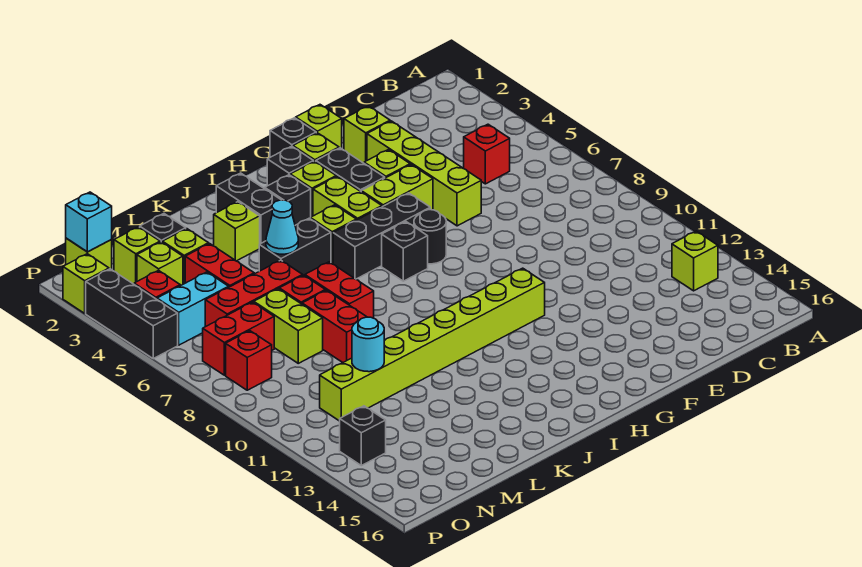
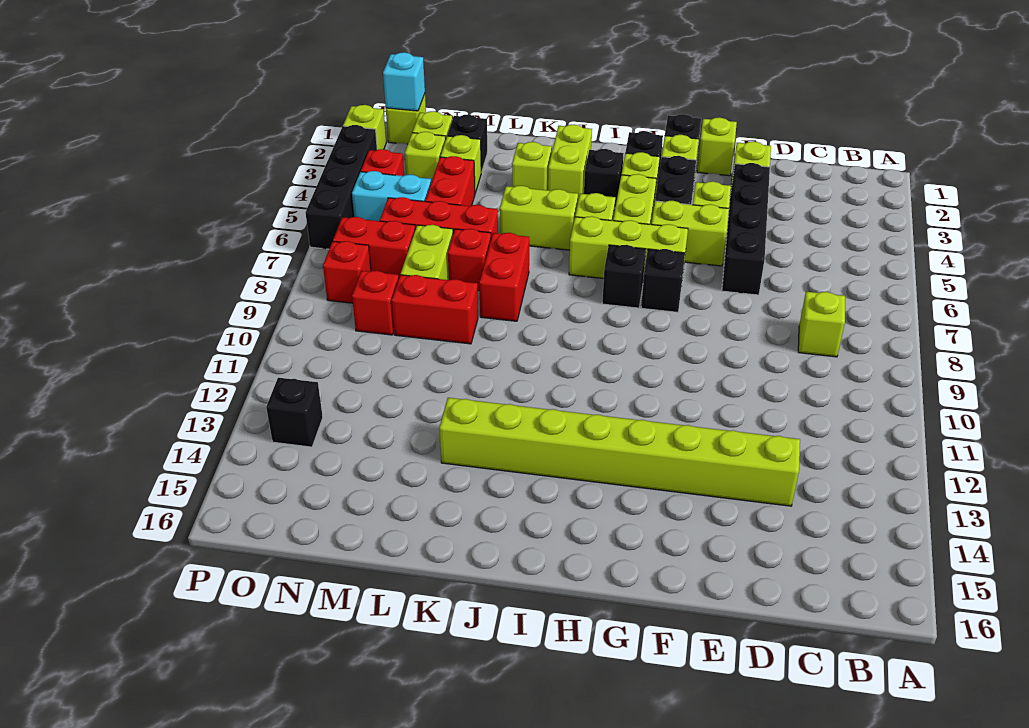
lime 1x1 brick [672,231,718,291] -> lime 1x1 brick moved to [798,292,845,357]
red 1x1 brick [464,124,510,184] -> red 1x1 brick moved to [352,271,399,335]
lime 1x4 brick [367,121,481,226] -> black 1x4 brick [722,163,770,295]
black 1x3 brick [333,193,430,279] -> lime 1x3 brick [569,216,688,280]
black 1x1 round brick [414,210,446,264] -> black 1x1 brick [641,249,685,312]
lime 1x8 brick [320,268,545,421] -> lime 1x8 brick moved to [439,398,800,506]
black 1x2 brick [216,173,281,244] -> lime 1x2 brick [548,125,592,200]
black 1x2 brick [259,218,331,276] -> lime 1x2 brick [500,186,578,250]
cyan 1x1 cone [266,200,298,254] -> none
red 1x2 brick [302,290,366,362] -> red 1x2 brick turned to [392,275,478,344]
cyan 1x1 round brick [352,317,384,372] -> none
black 1x3 brick [86,269,178,359] -> black 1x4 brick [305,125,378,249]

